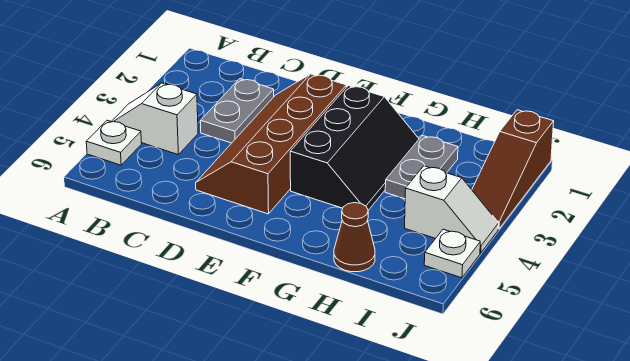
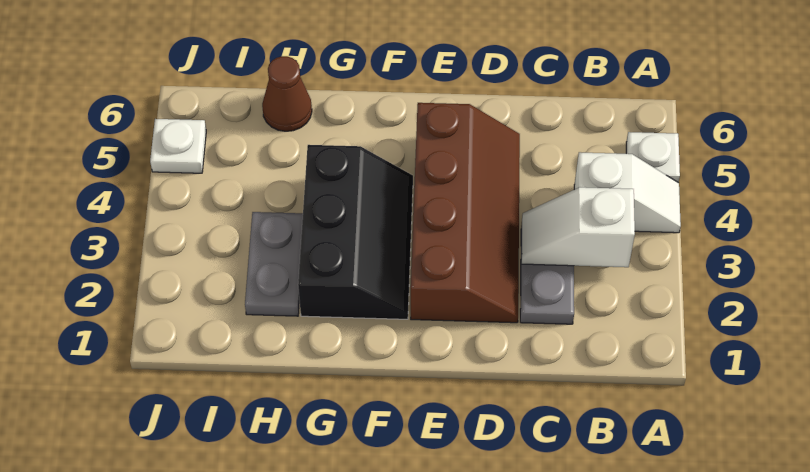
black 2x3 slope [290,86,419,210] -> black 2x3 slope turned to [298,145,413,319]
white 1x2 slope [405,166,499,253] -> white 1x2 slope moved to [522,187,635,267]
brown 1x3 slope [472,110,554,229] -> none

